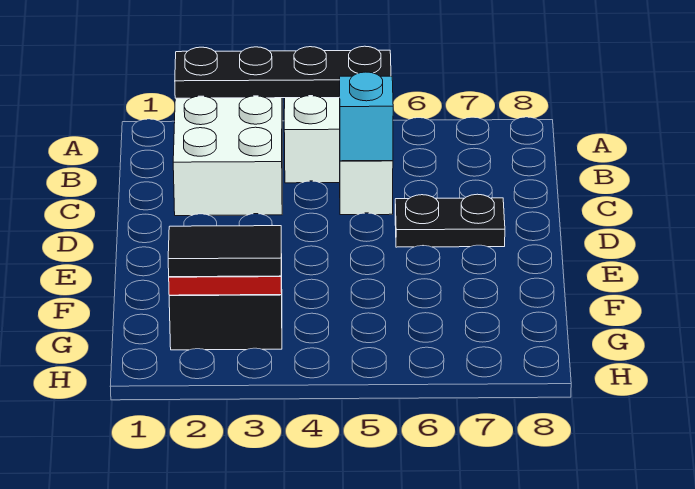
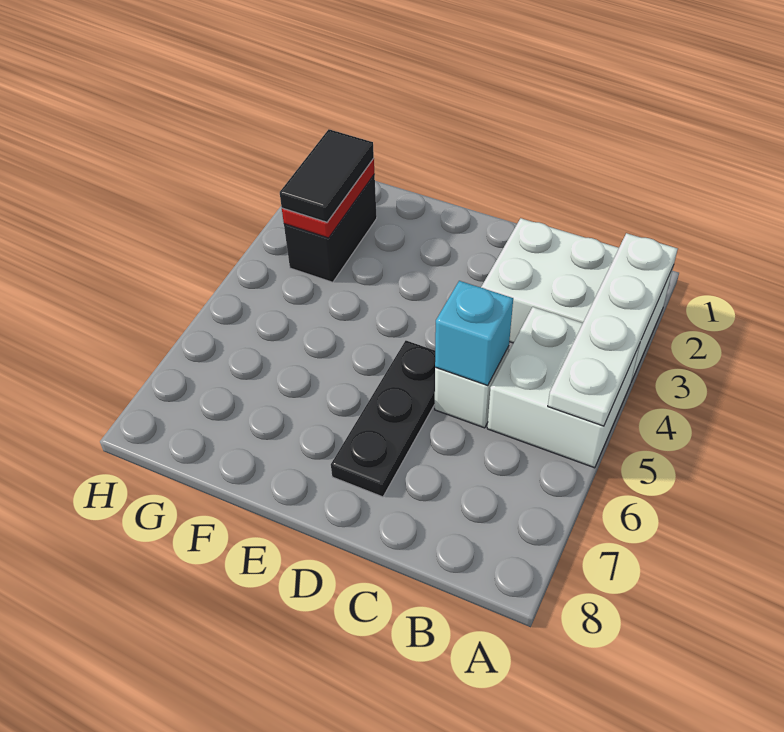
black 1x4 plate [175,46,391,98] -> white 1x4 plate [548,233,678,426]
black 1x2 plate [395,194,505,247] -> black 1x3 plate [331,341,435,497]

